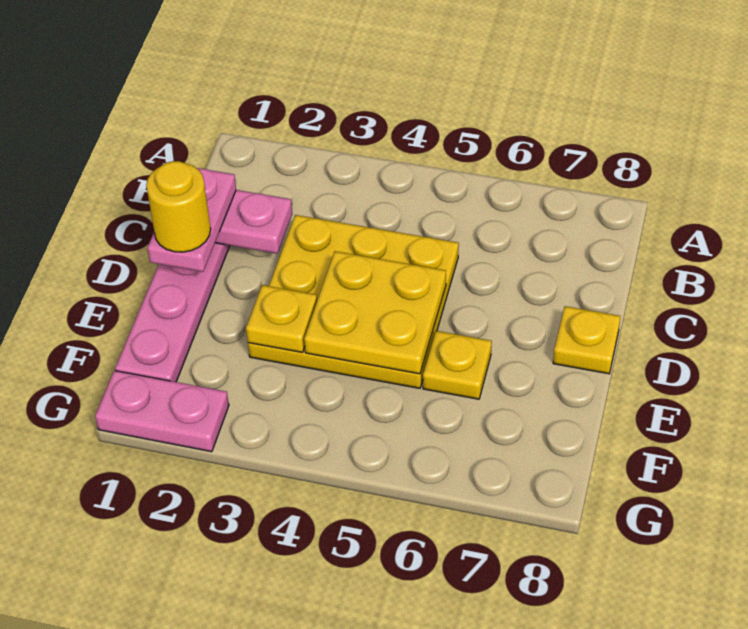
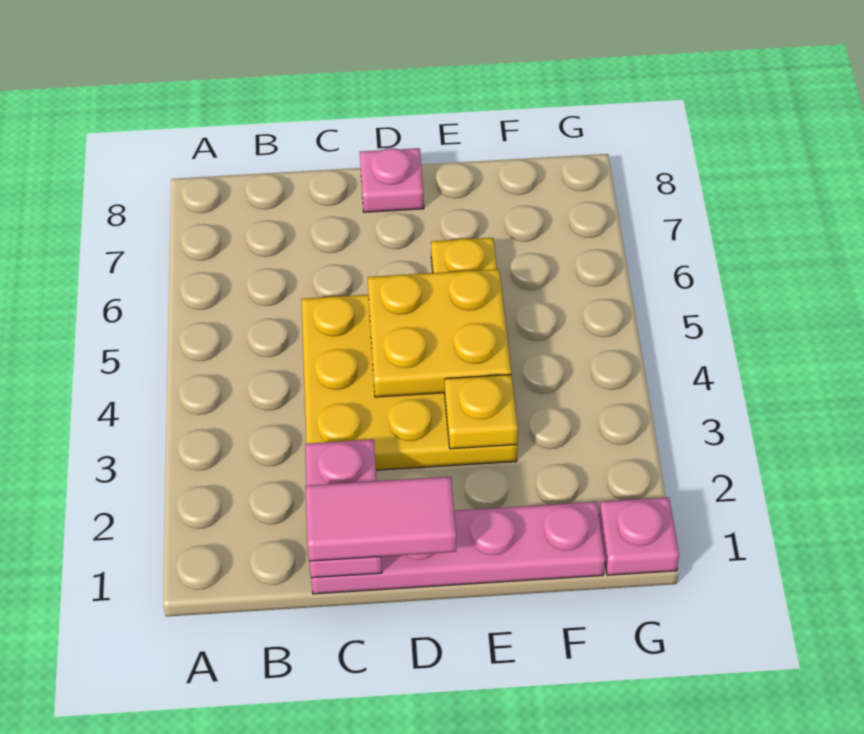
pink 1x2 plate [147,168,236,272] -> pink 1x2 tile [305,477,456,561]
yellow 1x1 round brick [146,161,211,252] -> none
yellow 1x1 plate [553,306,620,374] -> pink 1x1 plate [360,148,424,212]
pink 1x2 plate [95,371,229,452] -> pink 1x1 plate [599,497,679,575]

